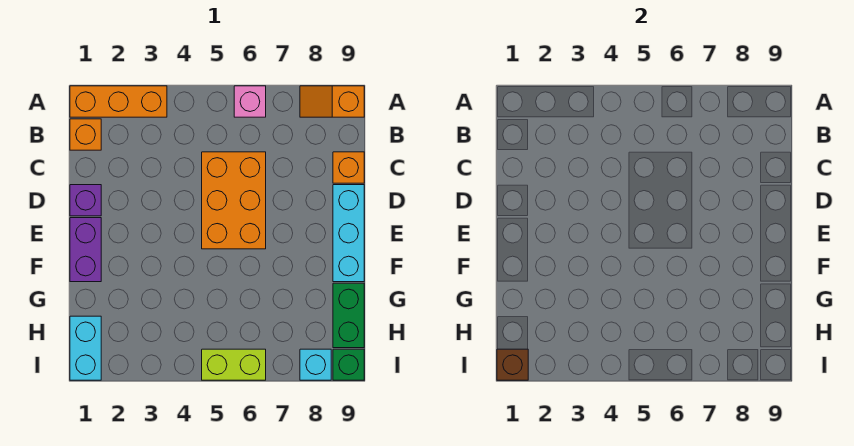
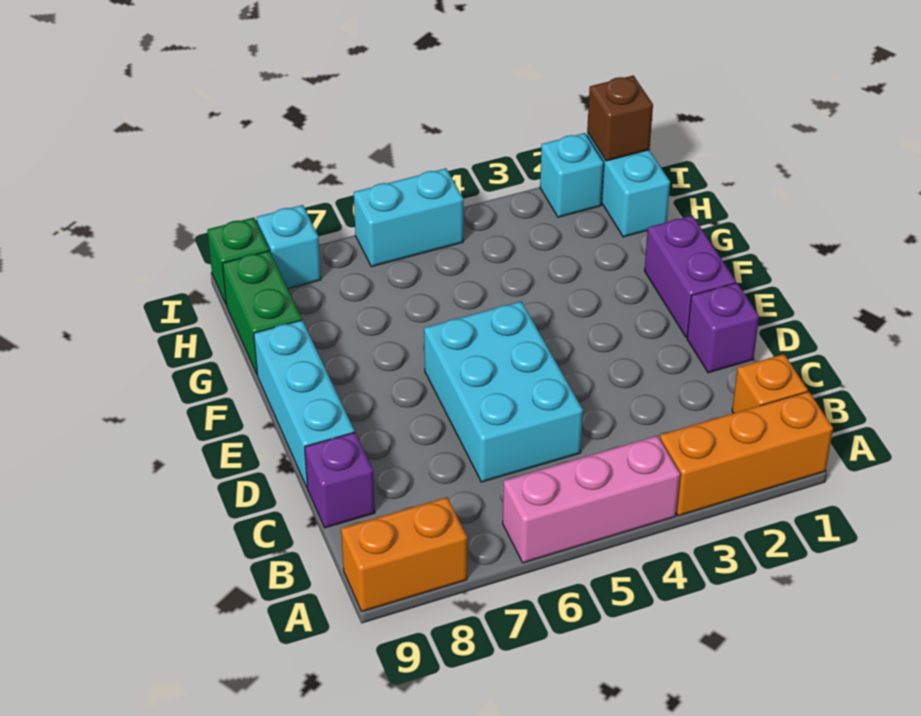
pink 1x1 brick [234,86,266,117] -> pink 1x3 brick [503,436,680,563]
orange 1x2 slope [300,86,364,117] -> orange 1x2 brick [341,497,467,612]
orange 2x3 brick [202,152,266,249] -> cyan 2x3 brick [424,301,583,482]
orange 1x1 brick [333,152,364,183] -> purple 1x1 brick [305,432,375,528]
none -> cyan 1x1 brick [540,133,604,217]
lime 1x2 brick [202,349,266,380] -> cyan 1x2 brick [354,168,463,267]

